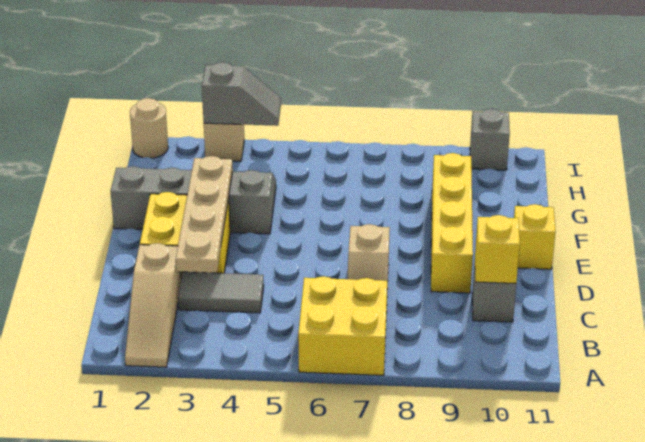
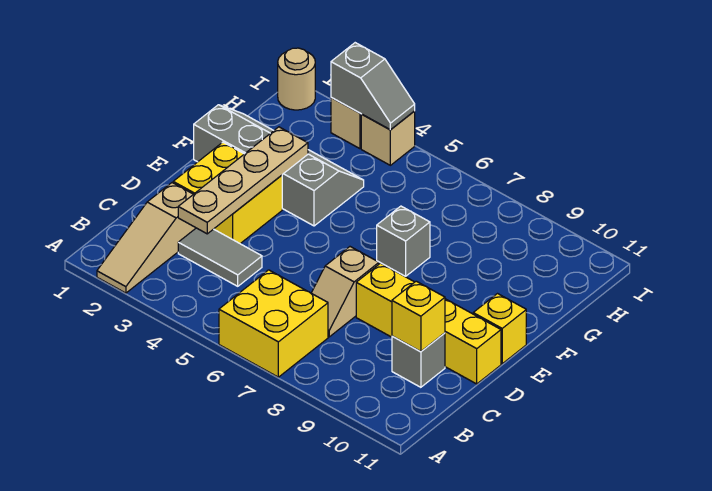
yellow 1x4 brick [431,153,473,293] -> yellow 1x4 brick turned to [356,263,501,384]
none -> tan 1x1 brick [361,111,415,165]
grey 1x1 brick [470,109,510,170] -> grey 1x1 brick moved to [377,206,430,276]

